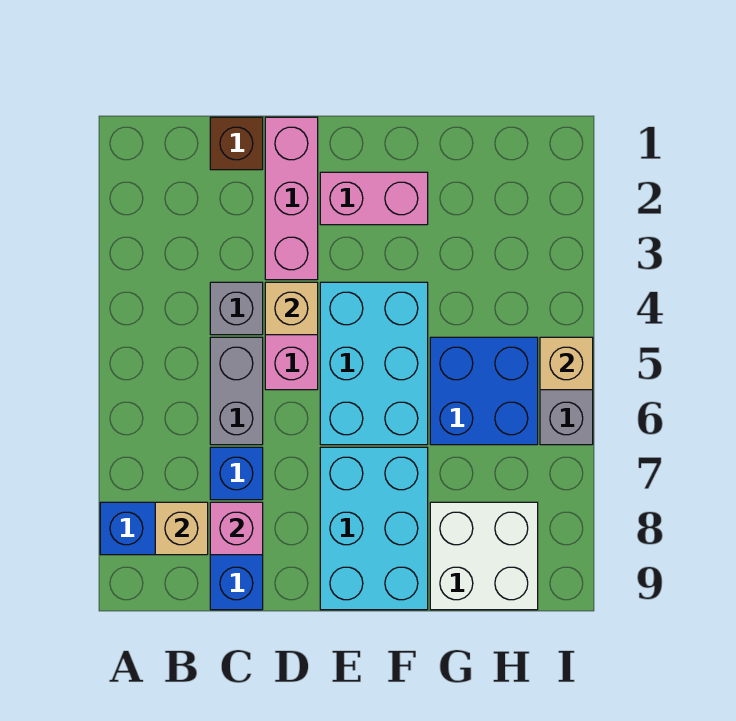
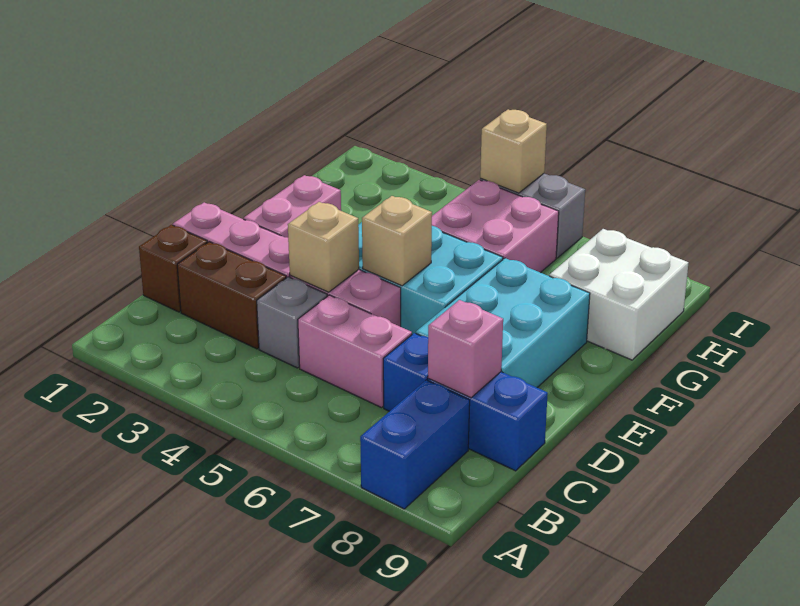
tan 1x1 brick [155,502,208,555] -> tan 1x1 brick moved to [362,196,432,286]
none -> brown 1x2 brick [177,242,286,349]
grey 1x2 brick [210,337,263,445] -> pink 1x2 brick [298,295,412,408]
cyan 2x3 brick [320,447,428,610] -> cyan 2x3 brick turned to [416,258,590,387]
blue 2x2 brick [430,337,538,445] -> pink 2x2 brick [432,180,559,273]

